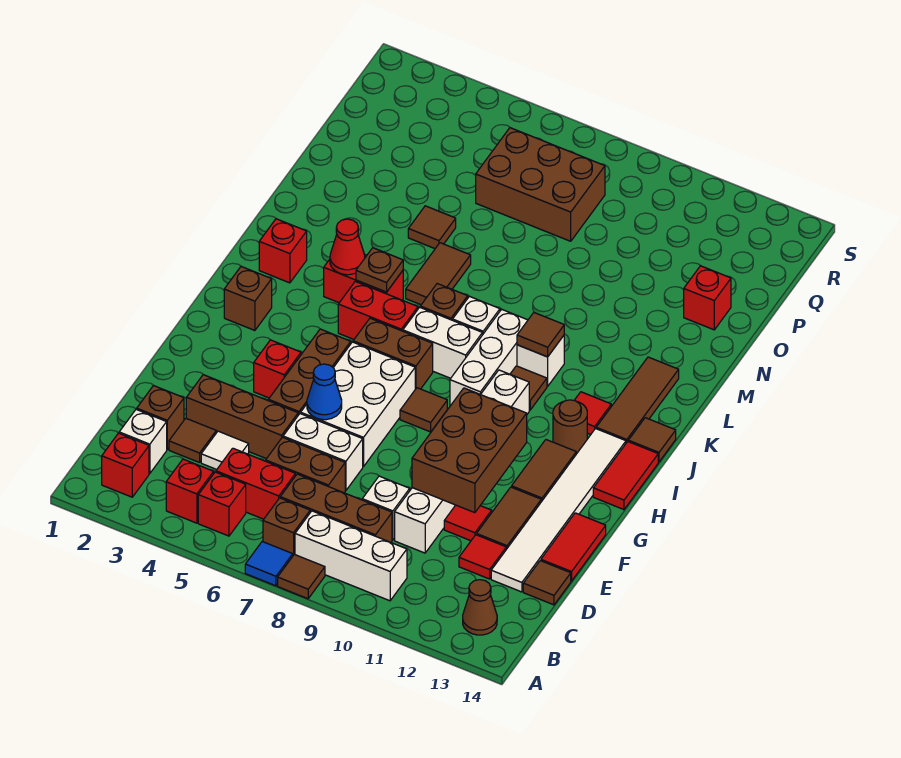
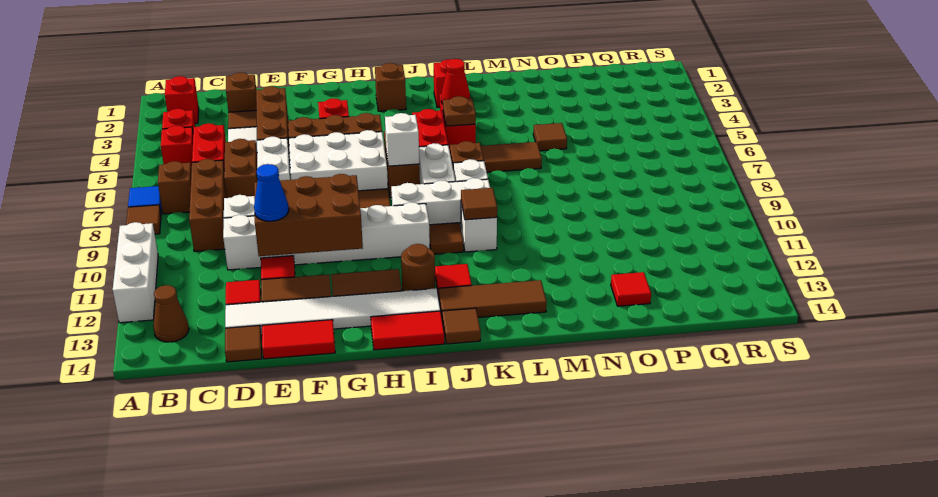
white 1x3 brick [295,511,407,601] -> white 1x3 brick moved to [113,222,158,323]
white 1x1 brick [119,409,167,473] -> white 1x1 brick moved to [385,113,419,166]
blue 1x1 cone [307,364,342,420] -> blue 1x1 cone moved to [254,164,289,221]
red 1x1 brick [684,266,731,330] -> red 1x1 tile [611,272,651,306]
brown 2x3 brick [476,128,605,241] -> none

